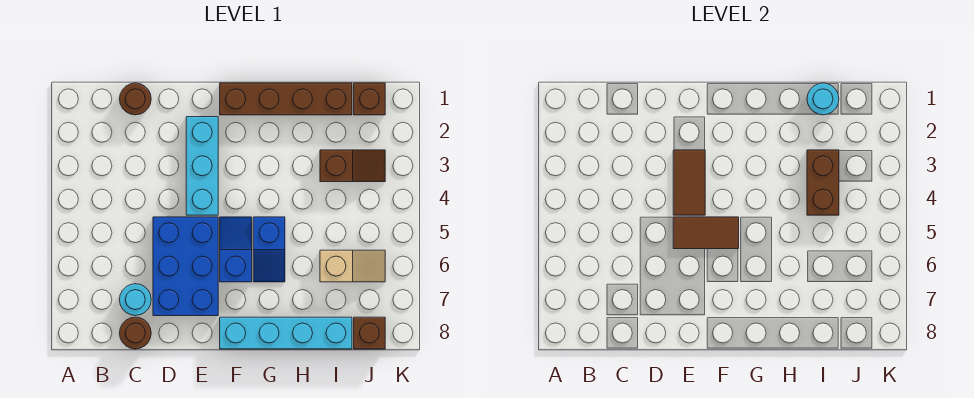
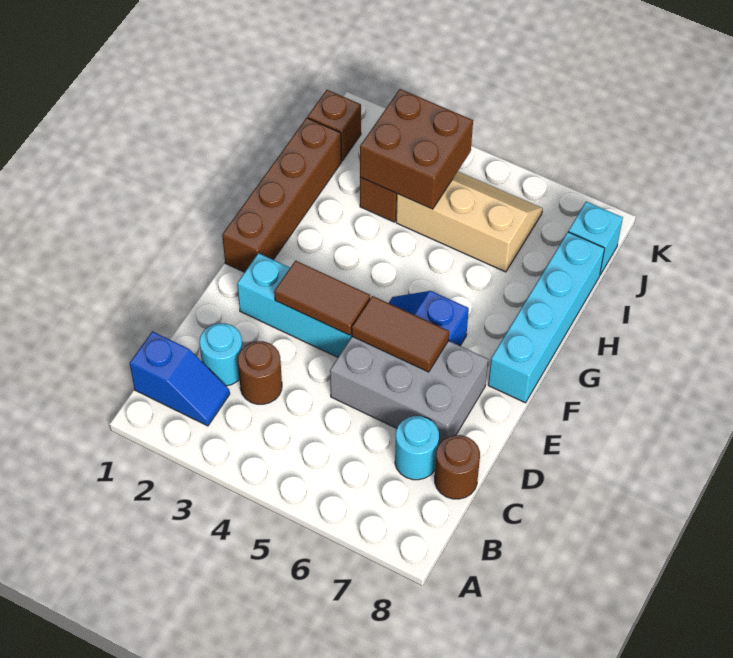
brown 1x1 round brick [120,83,151,115] -> brown 1x1 round brick moved to [238,341,282,404]
blue 2x3 brick [153,217,218,316] -> grey 2x3 brick [330,337,488,444]
brown 1x2 tile [673,217,739,249] -> brown 1x2 tile turned to [352,296,449,372]
blue 1x2 slope [253,217,285,282] -> blue 1x2 slope moved to [130,332,230,426]
cyan 1x1 round brick [807,83,839,115] -> cyan 1x1 round brick moved to [199,323,243,386]
brown 1x2 brick [807,150,839,215] -> brown 2x2 brick [360,89,473,209]
tan 1x2 slope [320,250,385,282] -> tan 2x3 slope [396,172,543,272]
brown 1x1 brick [354,317,385,349] -> cyan 1x1 brick [568,202,623,275]

